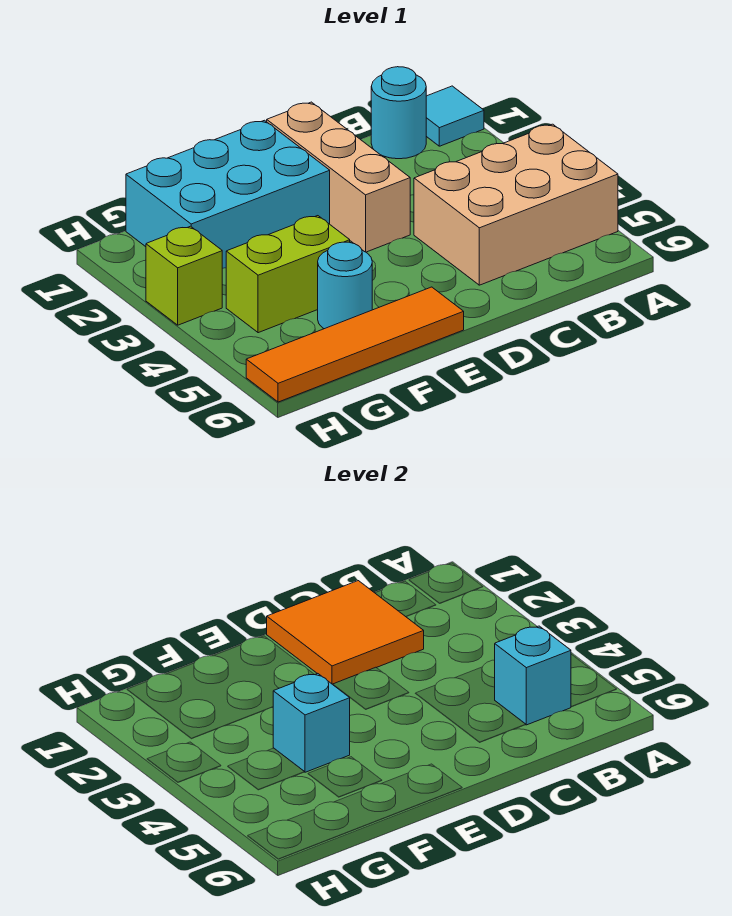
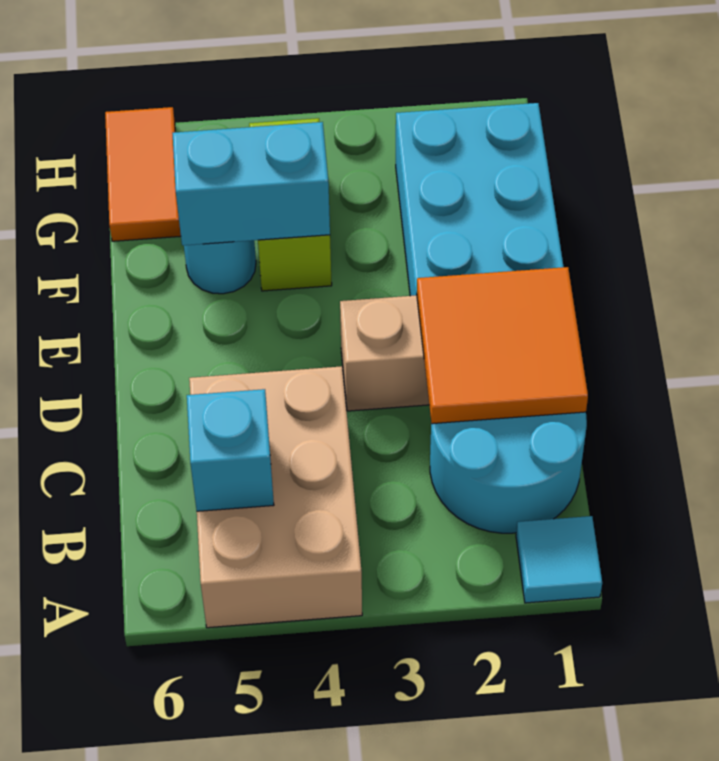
cyan 1x1 round brick [371,67,426,159] -> cyan 2x2 round brick [430,412,587,533]
orange 1x4 tile [246,287,464,402] -> orange 1x2 tile [105,107,181,241]
cyan 1x1 brick [273,674,350,772] -> cyan 1x2 brick [172,122,330,245]
lime 1x1 brick [146,226,222,325] -> none

